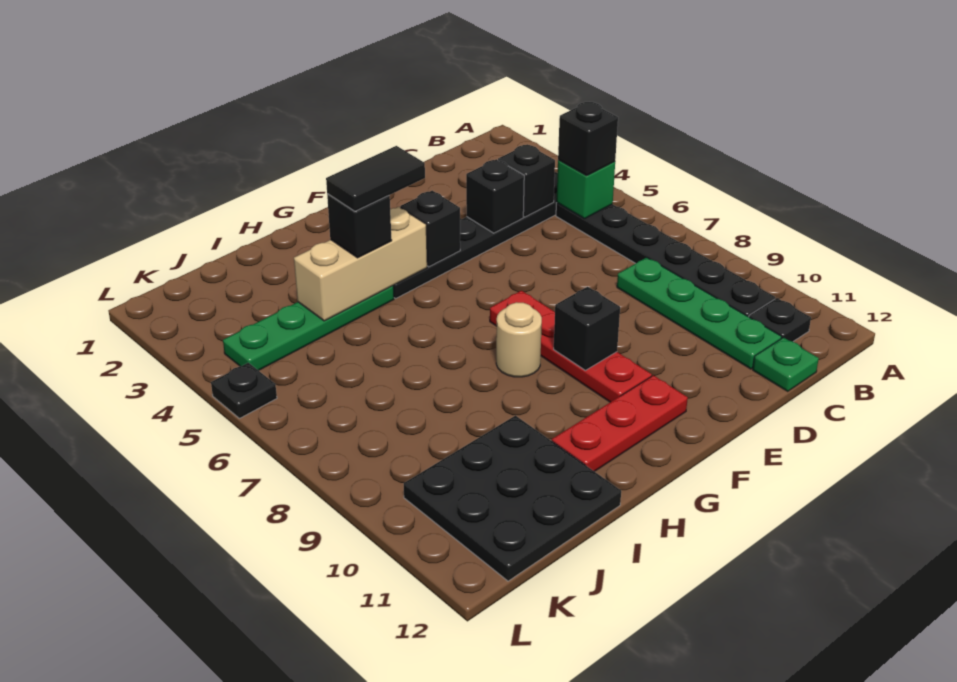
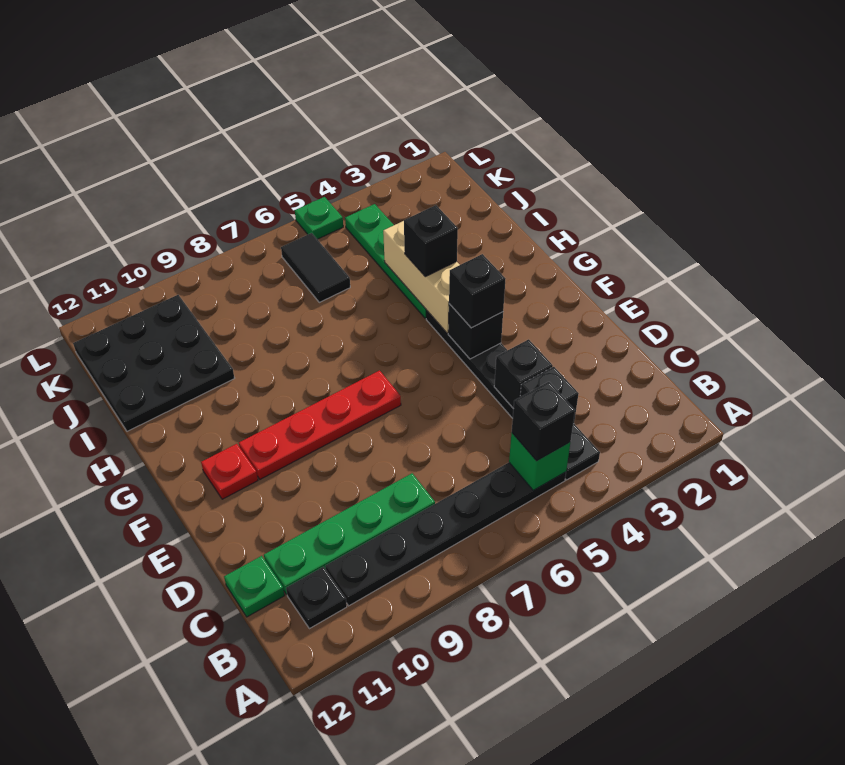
black 1x1 brick [554,287,620,370] -> black 1x1 brick moved to [449,254,505,328]
red 1x3 plate [552,375,688,472] -> red 1x1 plate [201,444,258,499]
black 1x2 tile [326,146,425,211] -> black 1x2 tile moved to [281,233,350,302]
tan 1x1 round brick [496,302,542,377] -> none
black 1x1 plate [211,363,277,418] -> green 1x1 plate [295,197,343,239]

